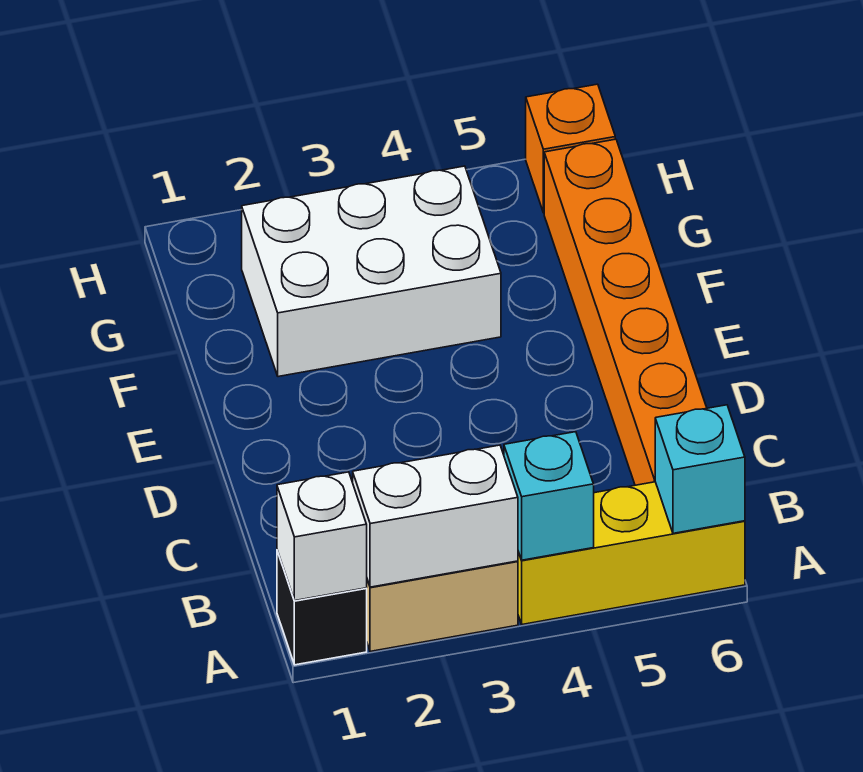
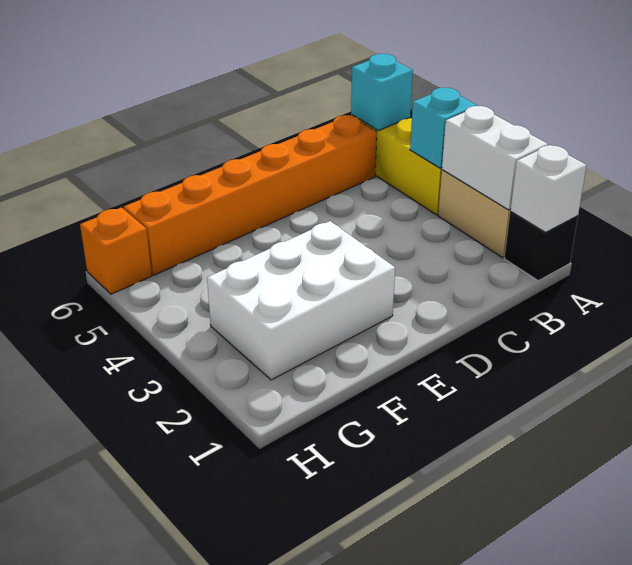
white 2x3 brick [242,166,501,377] -> white 2x3 brick turned to [207,221,395,380]

